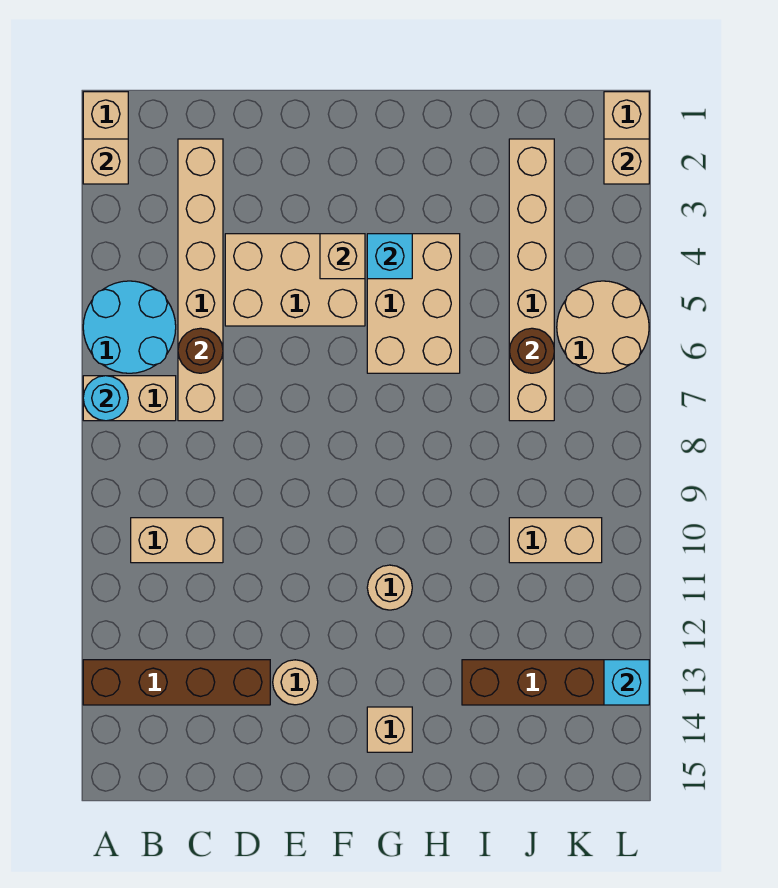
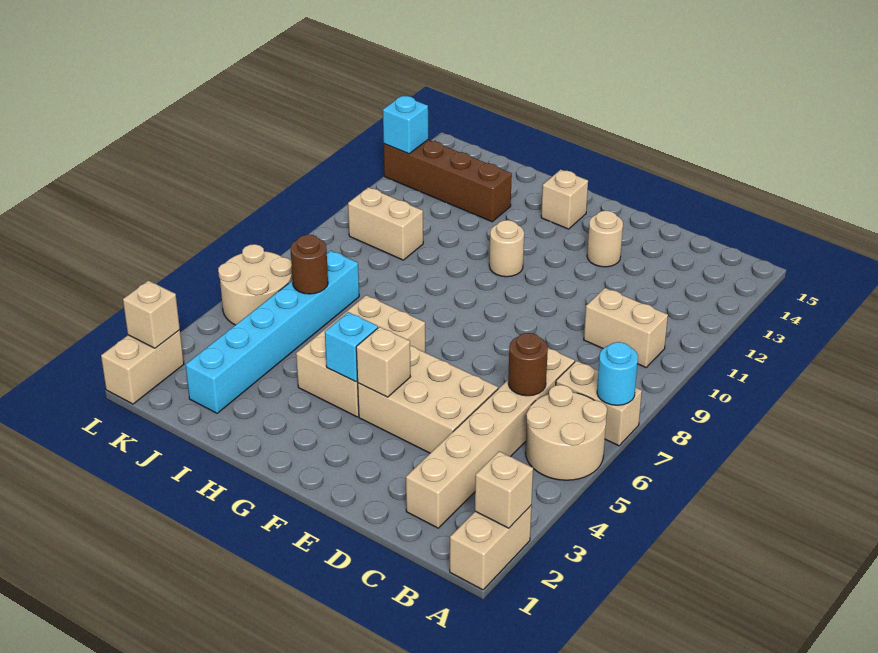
cyan 2x2 round brick [83,281,176,373] -> tan 2x2 round brick [526,385,607,480]
brown 1x4 brick [83,660,270,705] -> none
tan 1x6 brick [509,139,554,421] -> cyan 1x6 brick [186,251,359,413]

